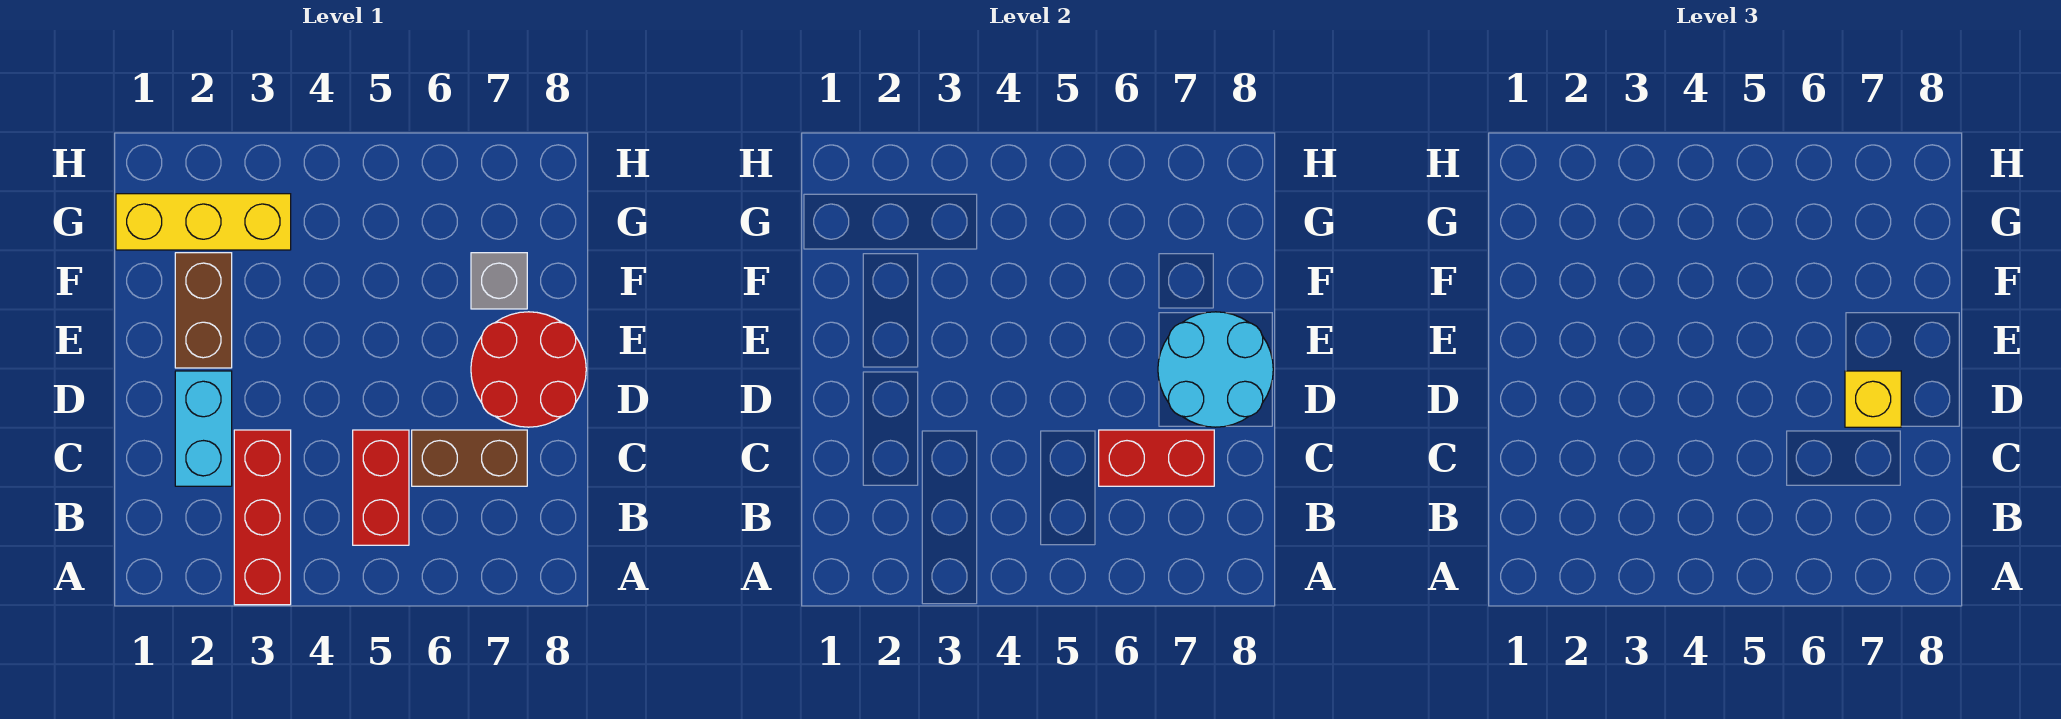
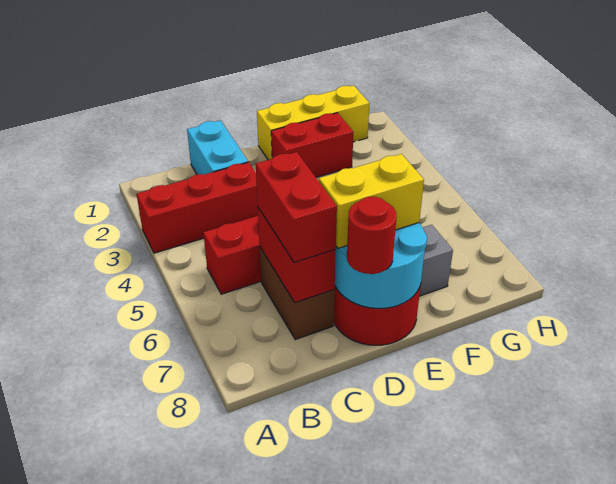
cyan 1x2 brick [175,371,232,486] -> cyan 1x2 brick turned to [187,120,248,175]
none -> red 1x2 brick [256,152,337,262]
yellow 1x1 brick [1845,371,1901,427] -> yellow 1x2 brick [319,154,424,248]
none -> red 1x1 round brick [347,196,396,274]
brown 1x2 brick [175,253,232,368] -> red 1x2 brick [271,113,354,177]
yellow 1x3 brick [116,194,291,250] -> yellow 1x3 brick turned to [257,86,370,160]

